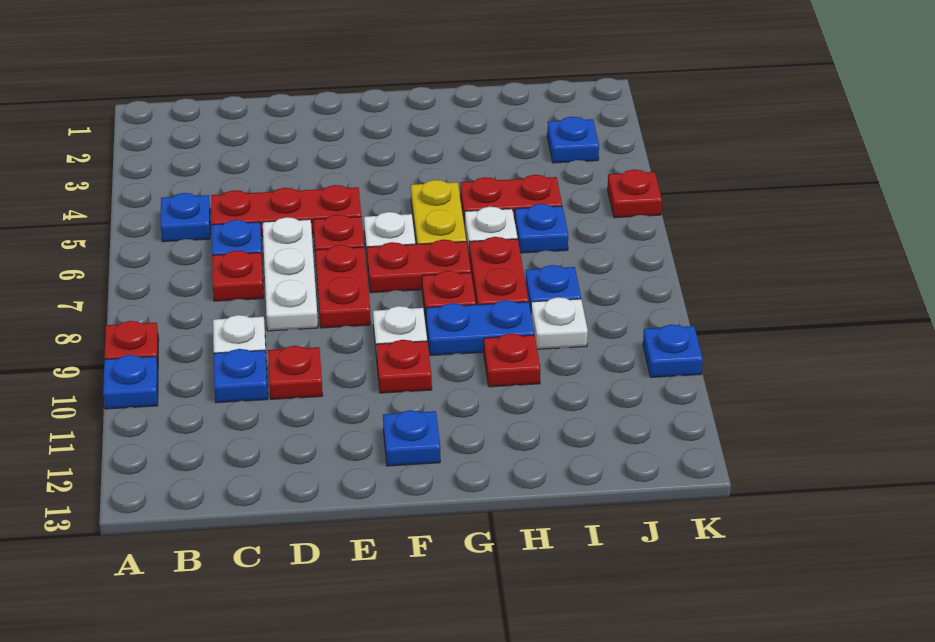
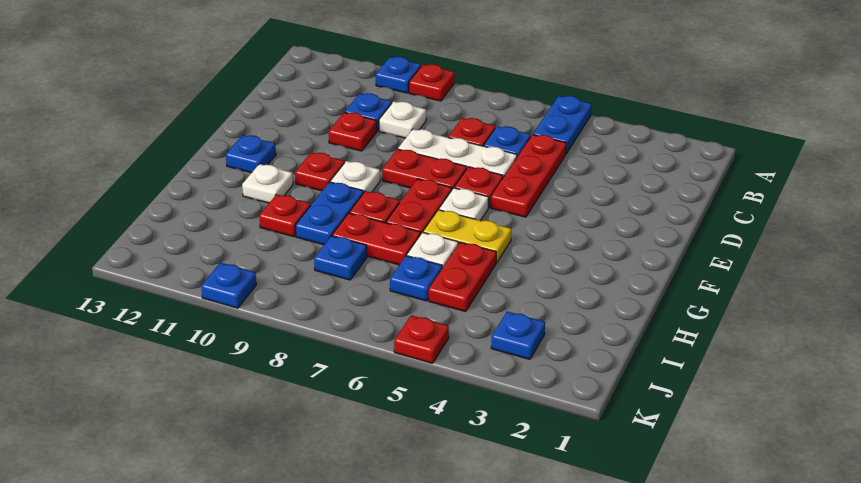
blue 1x1 plate [161,193,210,242] -> blue 1x2 plate [533,96,592,153]
white 1x1 plate [531,297,588,349] -> white 1x1 plate moved to [242,164,293,203]

